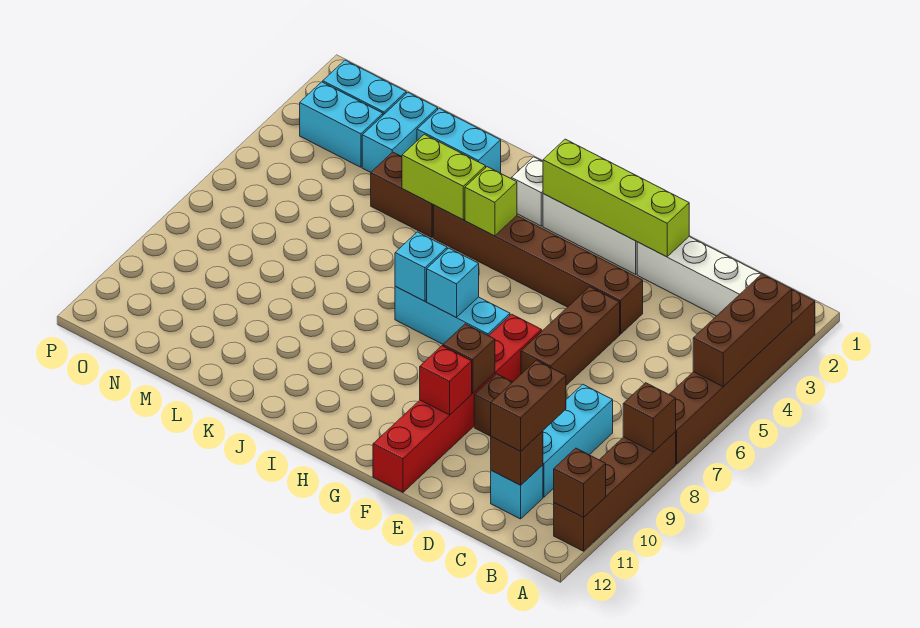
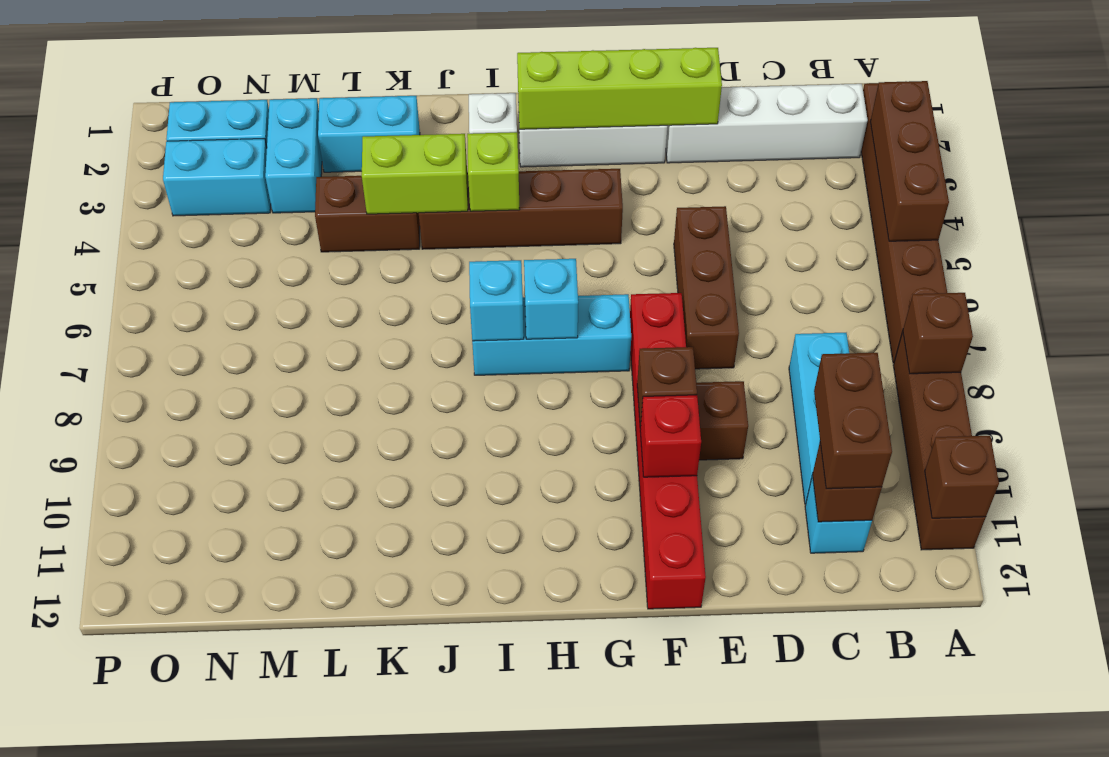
brown 1x6 brick [433,205,643,334] -> brown 1x4 brick [419,169,623,249]

